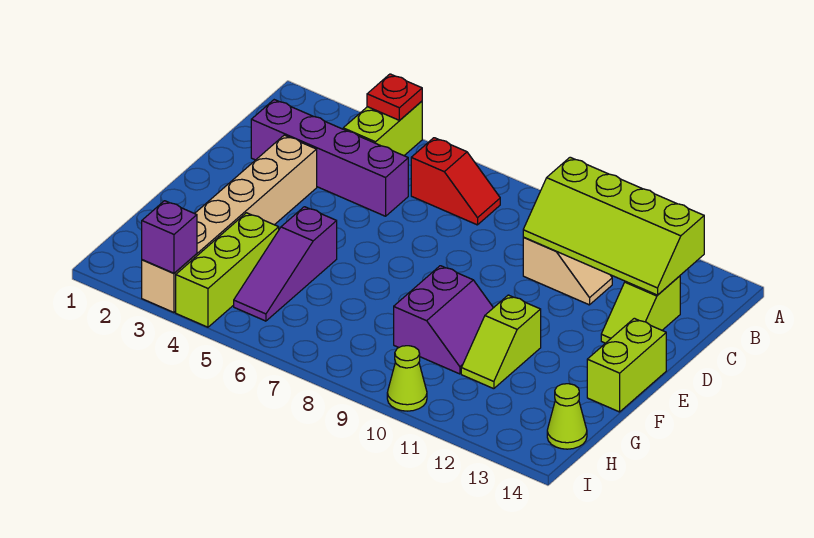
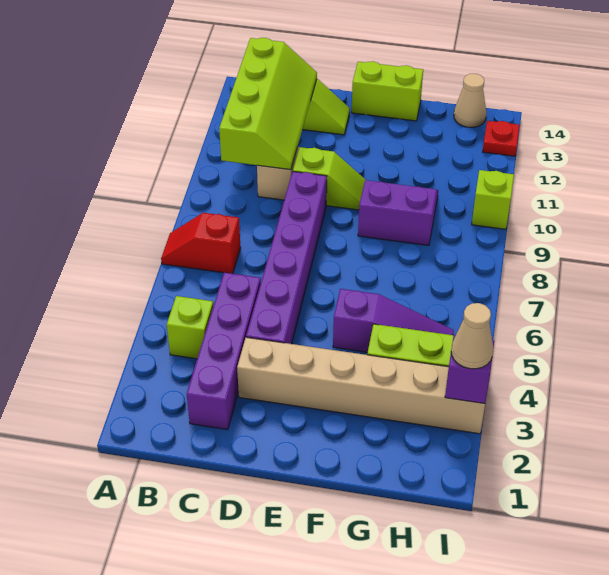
lime 1x2 brick [343,101,422,156] -> lime 1x1 brick [167,296,213,359]
red 1x1 plate [367,74,422,120] -> red 1x1 plate moved to [483,121,520,156]
red 1x2 slope [411,138,500,225] -> red 1x2 slope turned to [161,213,241,274]
none -> purple 1x6 brick [246,171,327,344]
lime 1x2 slope [461,295,541,389] -> lime 1x2 slope moved to [293,147,365,210]
lime 1x1 cone [547,384,587,449] -> tan 1x1 cone [454,74,486,127]
none -> tan 1x1 cone [451,303,493,369]
lime 1x1 cone [387,346,427,411] -> lime 1x1 brick [472,170,514,229]

